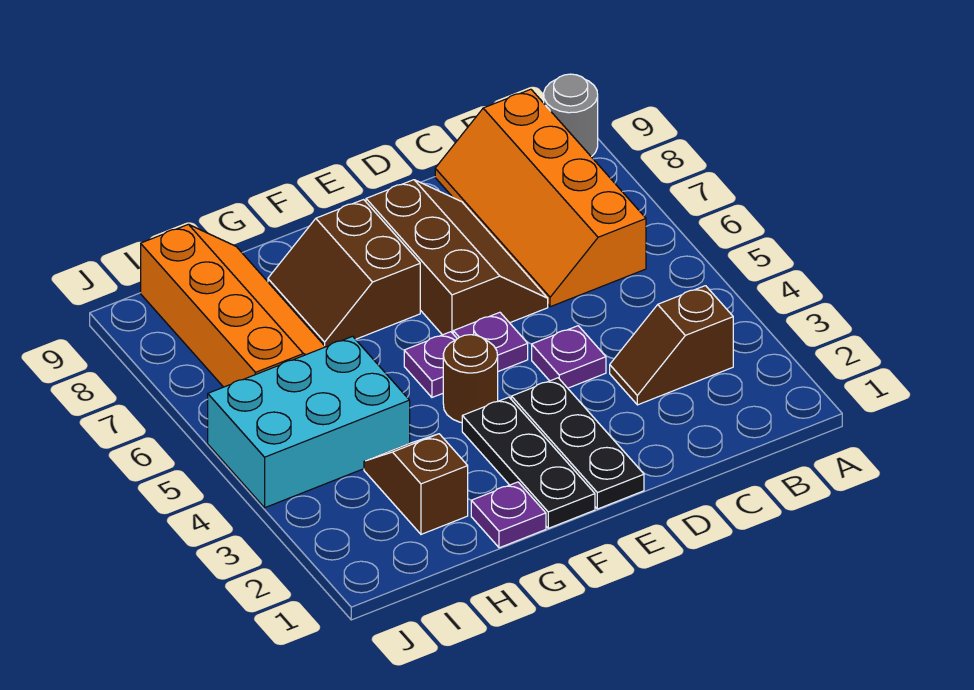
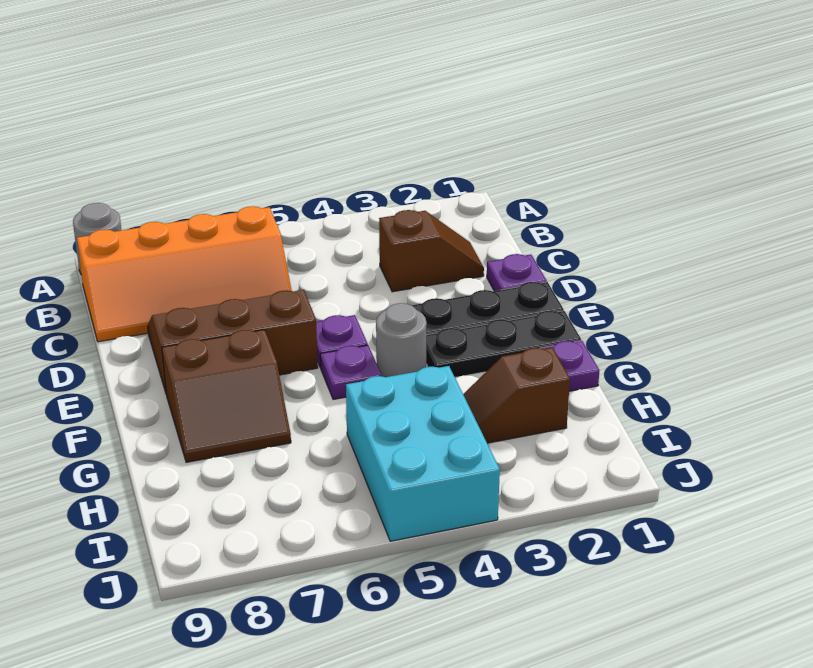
brown 1x2 slope [610,286,733,405] -> brown 1x2 slope turned to [379,210,484,292]
purple 1x1 plate [532,326,606,388] -> purple 1x1 plate moved to [487,254,547,291]
brown 1x1 round brick [443,335,498,423] -> grey 1x1 round brick [376,303,427,377]
orange 2x4 slope [141,224,325,387] -> none

